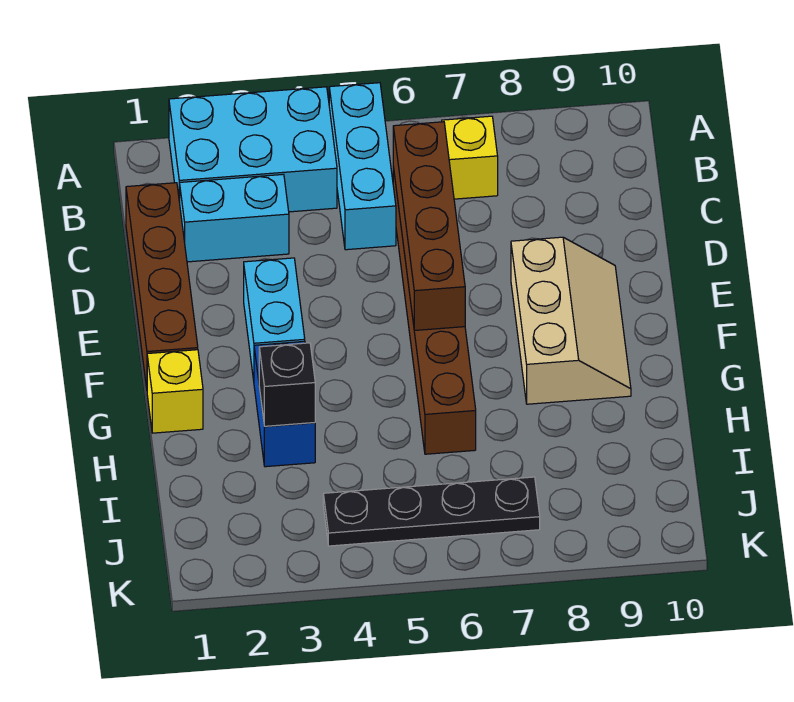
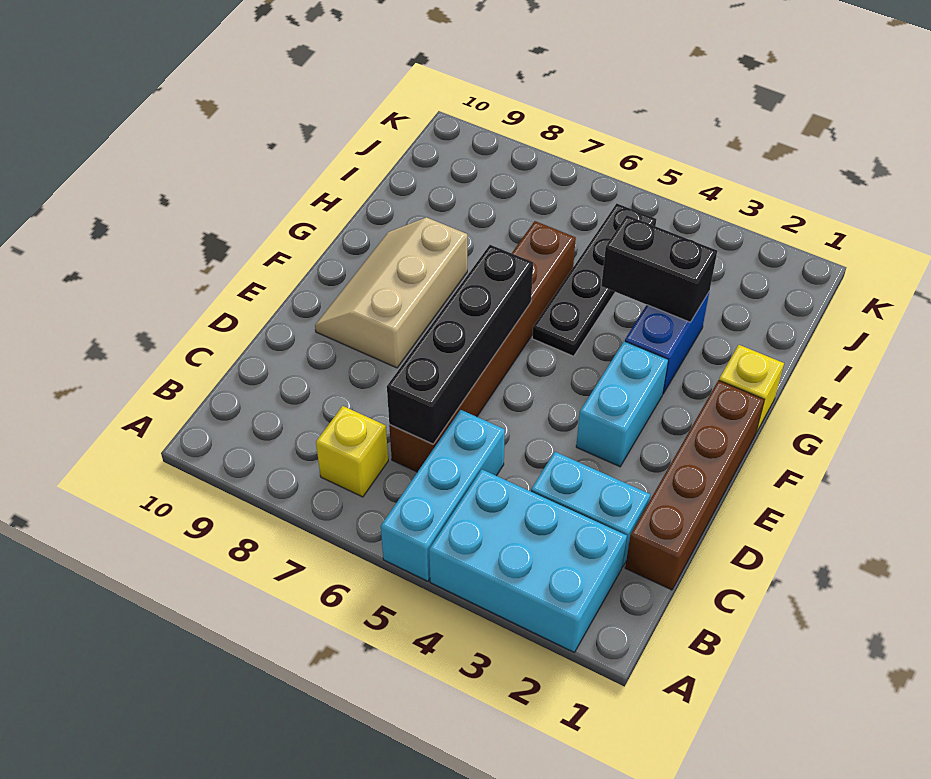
brown 1x4 brick [393,122,465,331] -> black 1x4 brick [387,245,533,444]
black 1x1 brick [259,343,315,426] -> black 1x2 brick [601,215,717,322]
black 1x4 plate [323,477,540,546] -> black 1x4 plate turned to [532,204,656,356]

